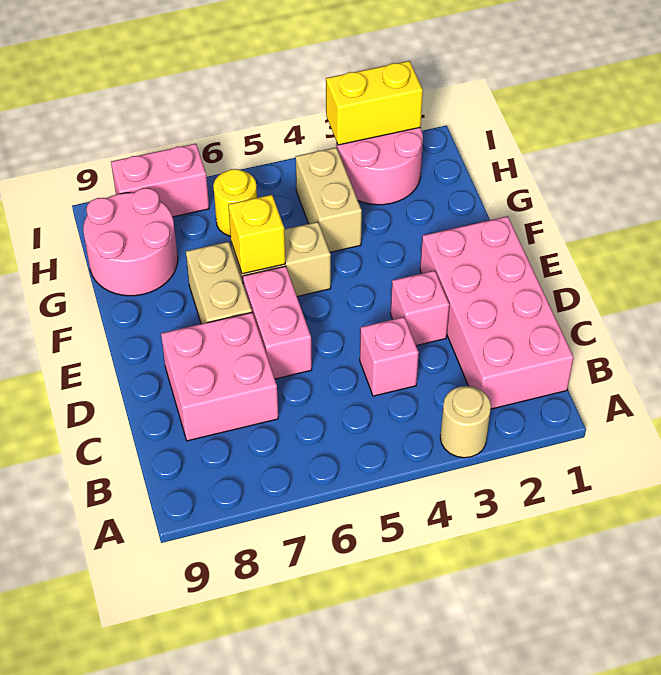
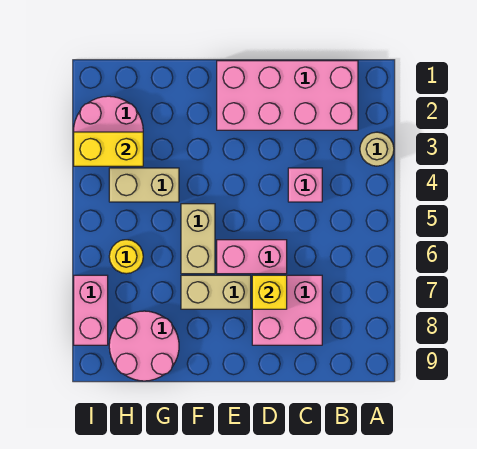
pink 1x1 brick [391,271,449,346] -> none
yellow 1x1 brick [228,195,285,274] -> yellow 1x1 brick moved to [252,275,287,309]
yellow 1x2 brick [326,61,423,145] -> yellow 1x2 brick turned to [74,132,143,166]

